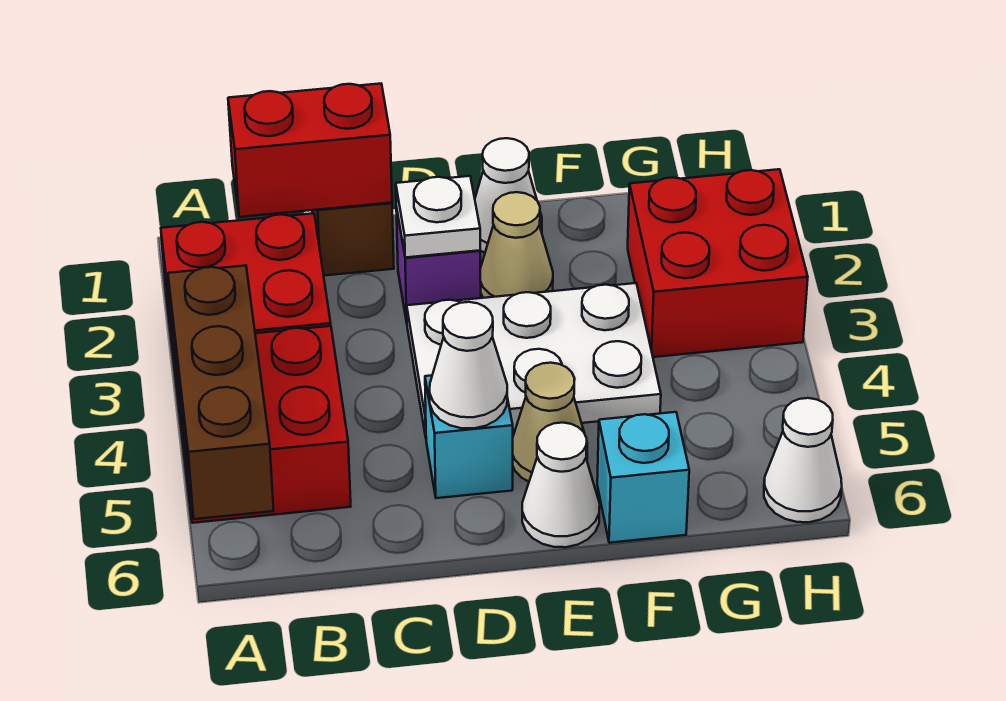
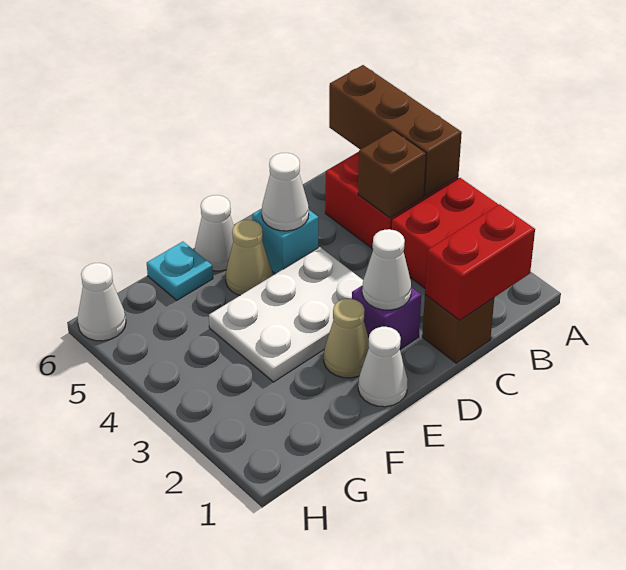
none -> brown 1x1 brick [358,130,426,218]
white 1x1 plate [396,176,480,258] -> white 1x1 cone [362,229,411,310]
cyan 1x1 brick [597,412,689,543] -> cyan 1x1 plate [147,242,213,300]
red 2x2 brick [628,169,808,357] -> none

